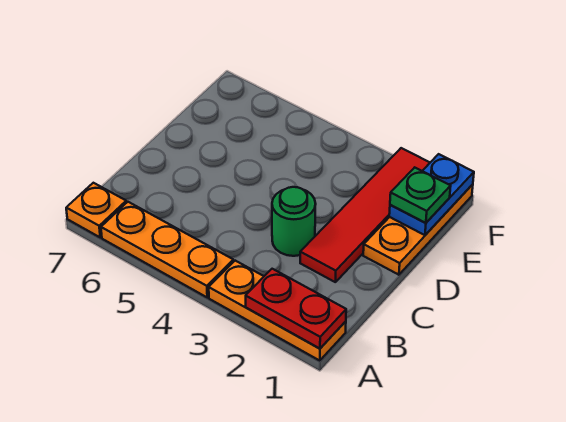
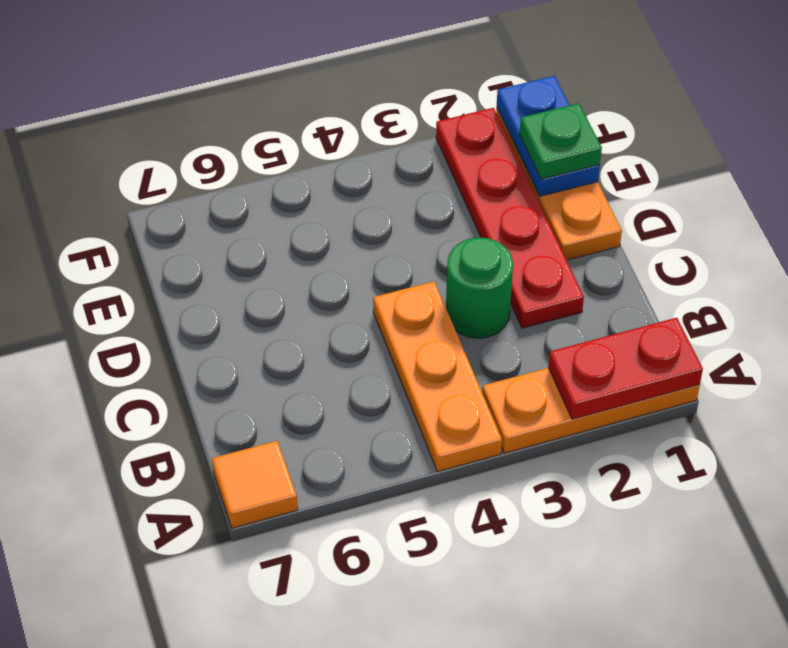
orange 1x3 plate [101,202,233,297] -> orange 1x3 plate turned to [373,282,502,472]
orange 1x1 plate [66,183,126,237] -> orange 1x1 tile [212,441,298,528]
red 1x4 tile [300,148,430,282] -> red 1x4 plate [436,108,584,328]

